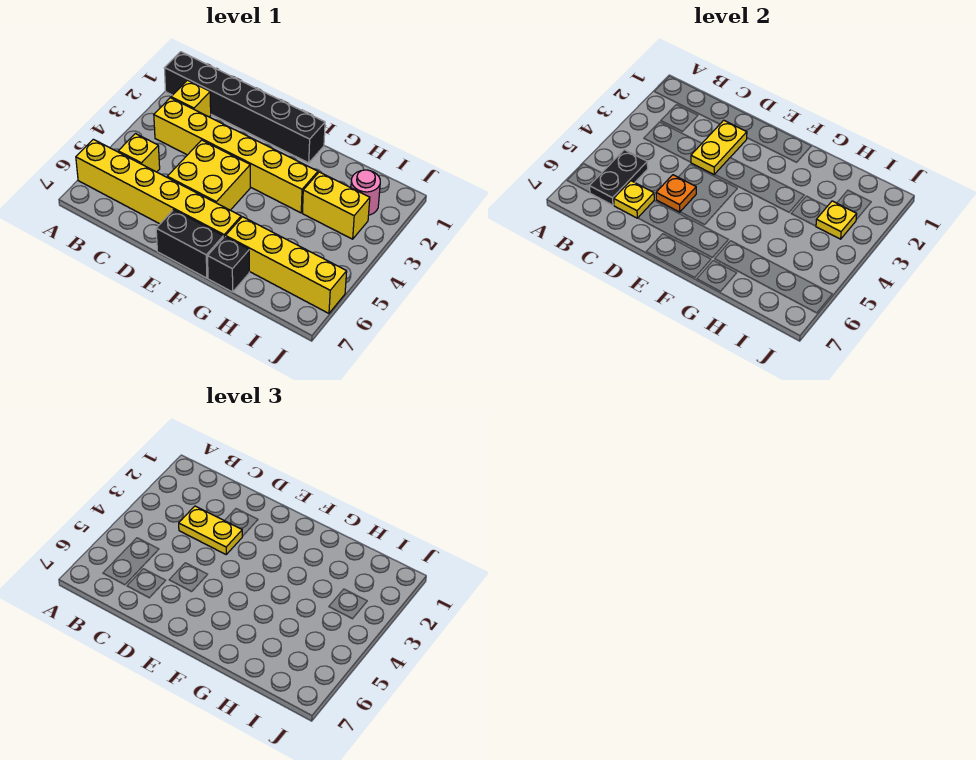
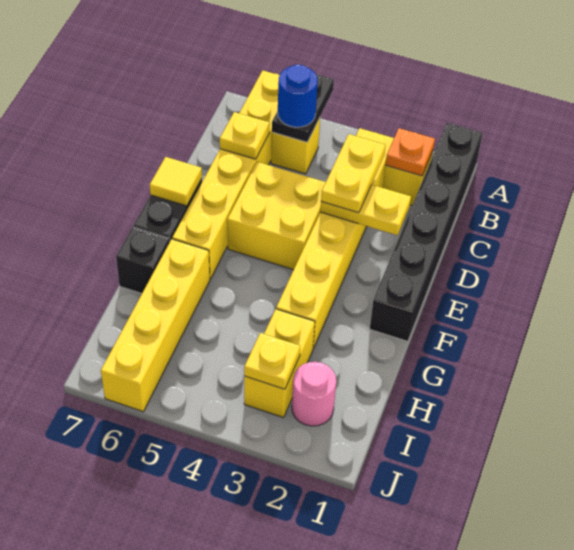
black 1x2 plate [589,150,648,205] -> black 1x2 plate turned to [272,74,334,142]
none -> blue 1x1 round brick [278,65,318,127]
orange 1x1 plate [656,175,696,212] -> orange 1x1 plate moved to [386,128,435,176]
none -> yellow 1x1 tile [150,157,202,206]

